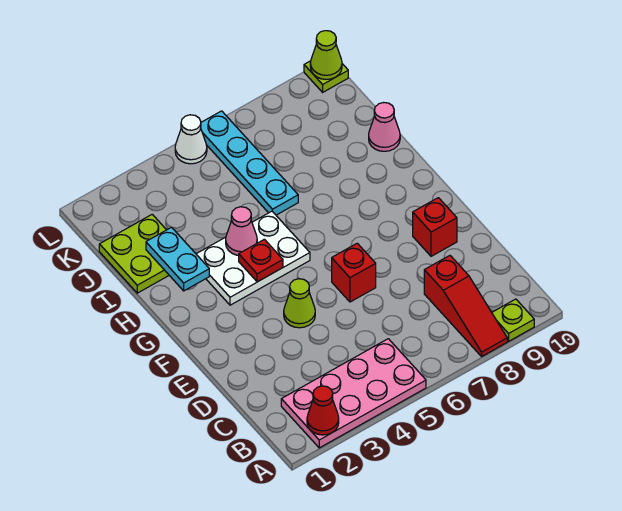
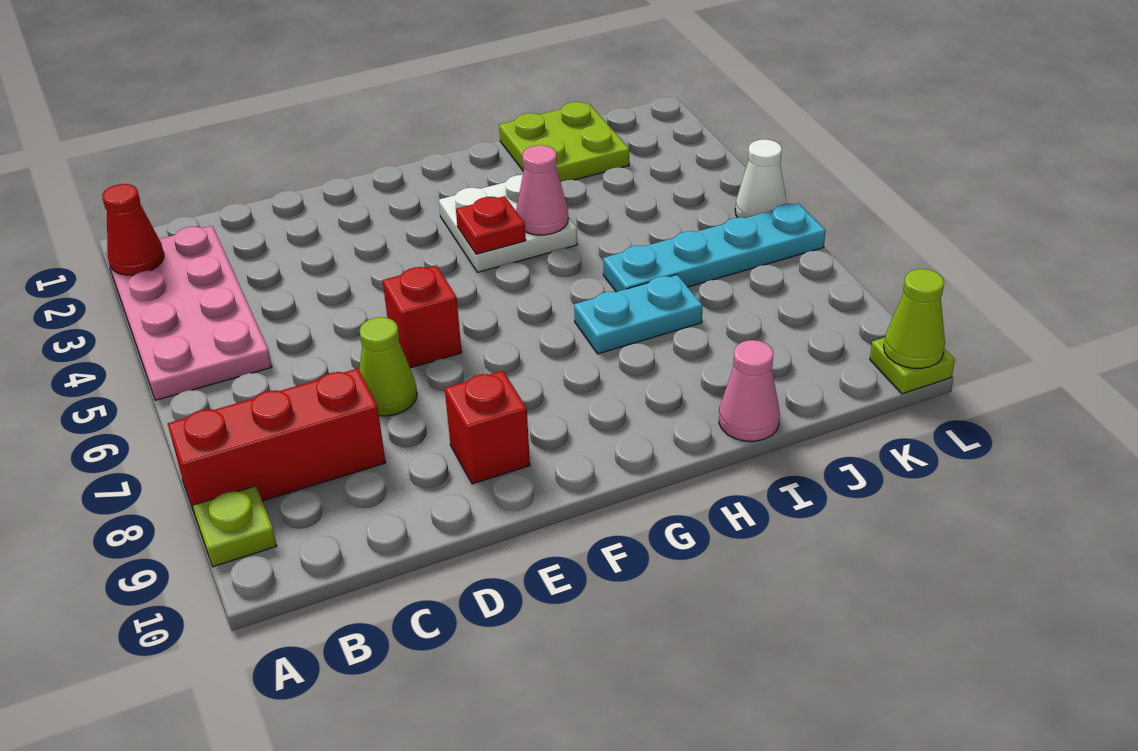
red 1x3 slope [424,256,507,356] -> red 1x3 brick [168,369,386,515]
lime 1x1 cone [284,279,315,328] -> lime 1x1 cone moved to [359,317,417,416]
white 2x3 plate [196,211,310,305] -> white 2x2 plate [439,175,577,272]
cyan 1x2 plate [146,227,209,291] -> cyan 1x2 plate moved to [574,275,703,354]

